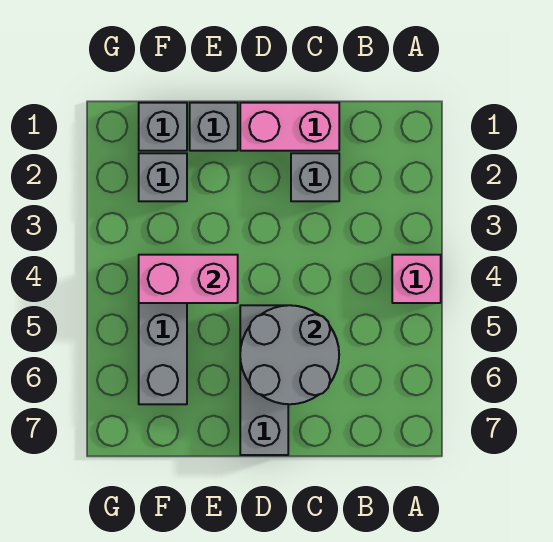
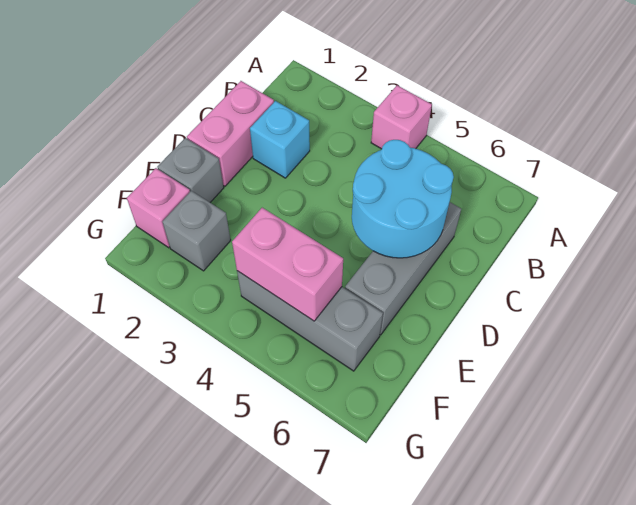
grey 1x1 brick [291,153,339,201] -> cyan 1x1 brick [250,101,310,178]
grey 2x2 round brick [240,305,339,404] -> cyan 2x2 round brick [352,140,454,258]
grey 1x3 brick [240,305,288,455] -> grey 1x3 brick turned to [345,202,461,335]
pink 1x2 brick [139,255,238,303] -> pink 1x2 brick turned to [232,208,343,321]
grey 1x1 brick [139,103,187,151] -> pink 1x1 brick [127,168,190,248]

